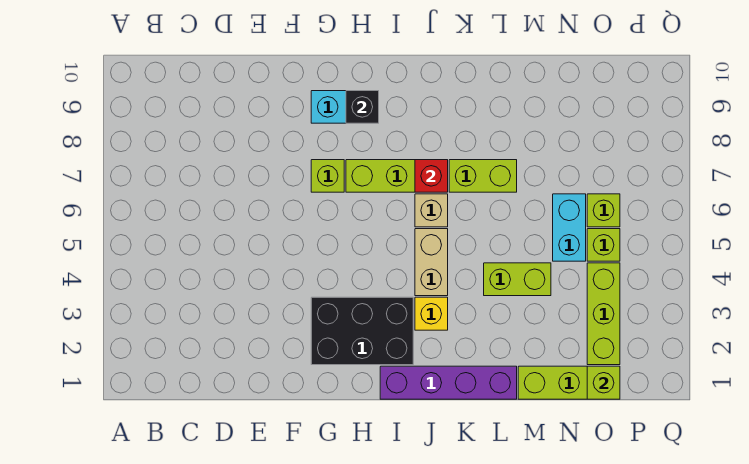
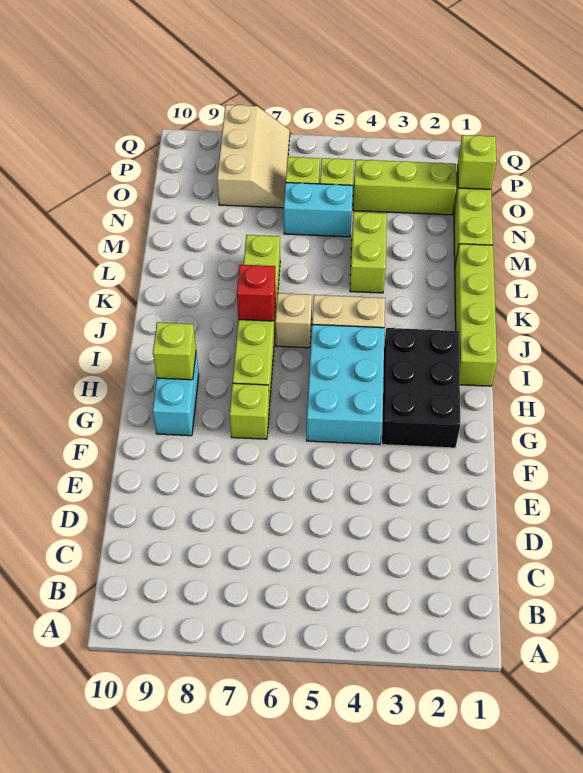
none -> cyan 2x3 brick [306,325,384,445]
black 1x1 brick [346,91,379,123] -> lime 1x1 brick [153,322,196,380]
purple 1x4 brick [380,366,517,399] -> lime 1x4 brick [455,244,497,386]
yellow 1x1 brick [415,297,448,330] -> none
none -> tan 2x3 slope [217,105,290,208]

